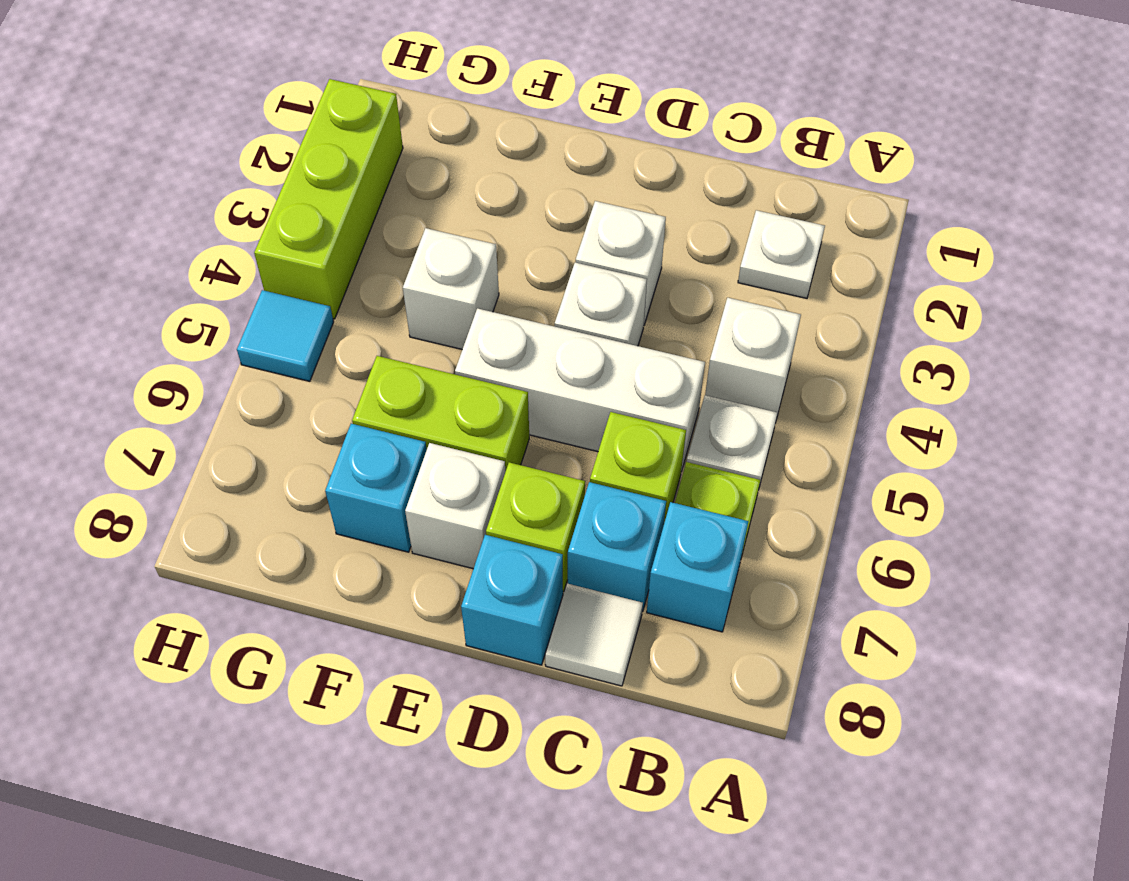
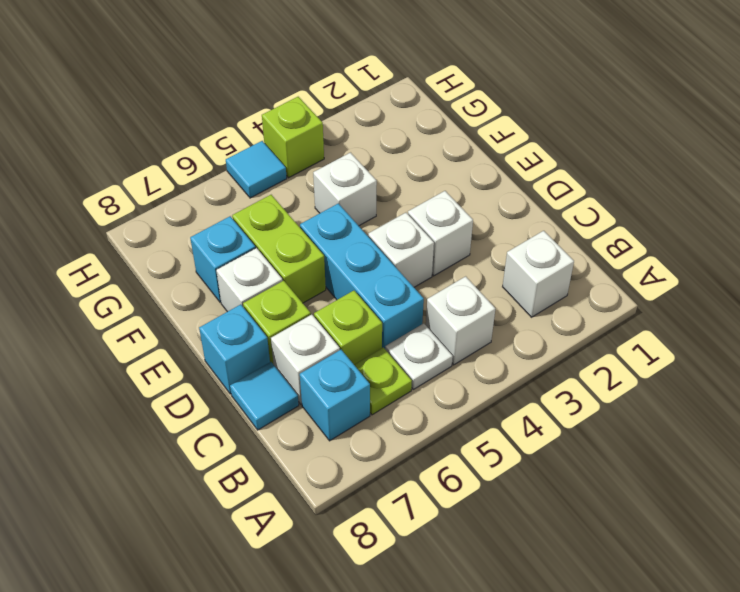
white 1x1 plate [738,210,825,298] -> white 1x1 brick [503,231,574,317]
white 1x3 brick [455,308,705,472] -> cyan 1x3 brick [300,203,424,349]
cyan 1x1 brick [568,482,666,612] -> white 1x1 brick [271,315,340,404]
white 1x1 tile [545,583,643,686] -> cyan 1x1 tile [230,362,299,430]
lime 1x3 brick [254,79,403,319] -> lime 1x1 brick [262,97,324,178]

